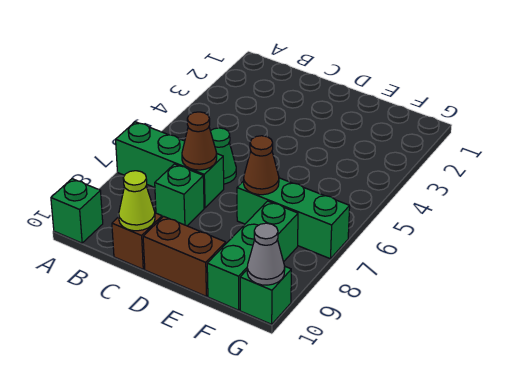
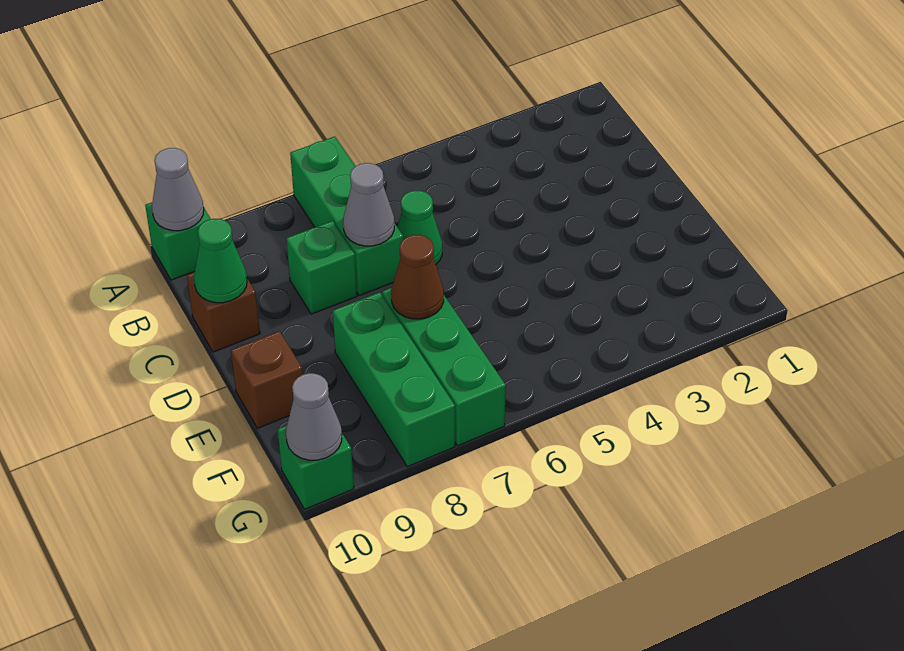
none -> grey 1x1 cone [152,148,204,231]
brown 1x1 cone [182,112,217,170] -> grey 1x1 cone [343,163,394,246]
lime 1x1 cone [119,171,155,231] -> green 1x1 cone [194,219,247,303]
brown 1x2 brick [143,216,226,296] -> brown 1x1 brick [231,331,303,428]
green 1x3 brick [207,201,298,310] -> green 1x3 brick turned to [333,292,455,467]

